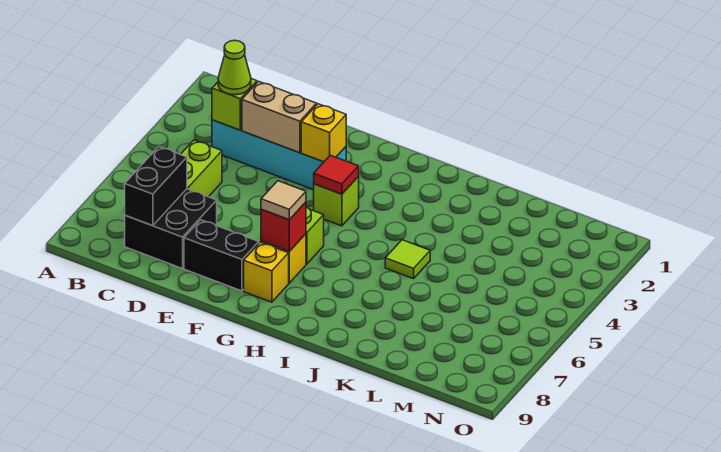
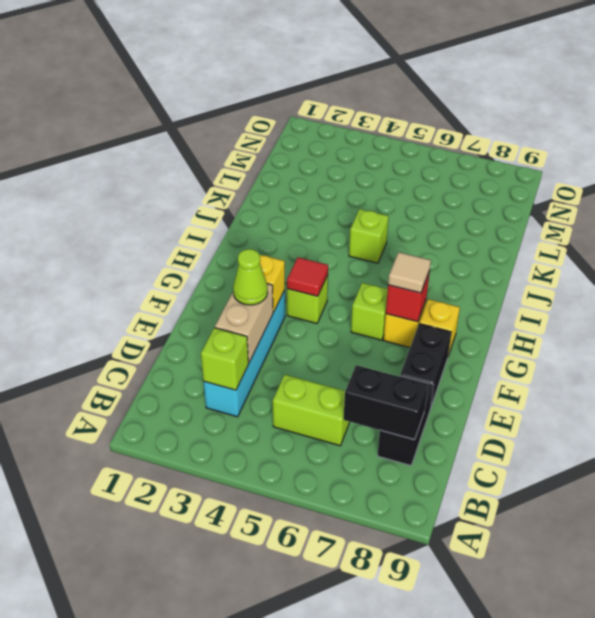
lime 1x1 cone [218,40,251,95] -> lime 1x1 cone moved to [233,249,268,305]
black 2x2 brick [125,189,217,269] -> black 1x2 brick [378,376,434,466]
lime 1x1 tile [385,240,430,279] -> lime 1x1 brick [349,209,389,263]

